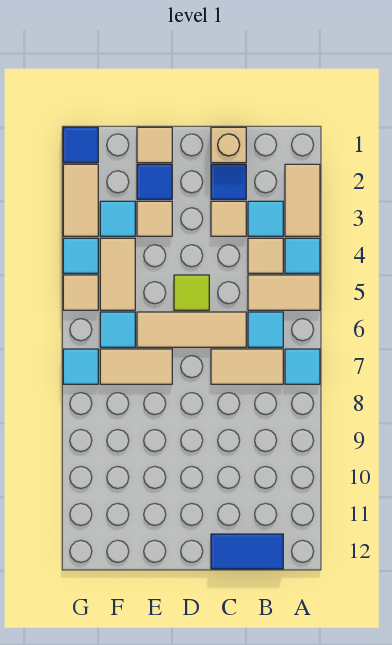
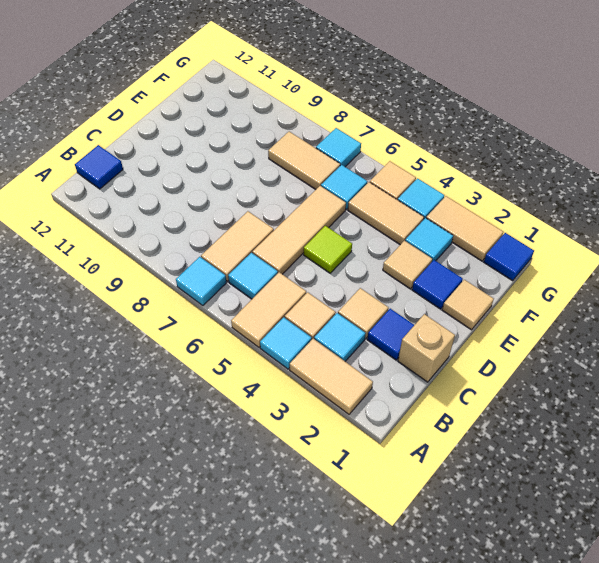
blue 1x2 tile [211,534,283,569] -> blue 1x1 tile [75,145,123,189]
tan 1x2 tile [100,349,172,384] -> tan 1x2 tile turned to [268,132,340,189]

